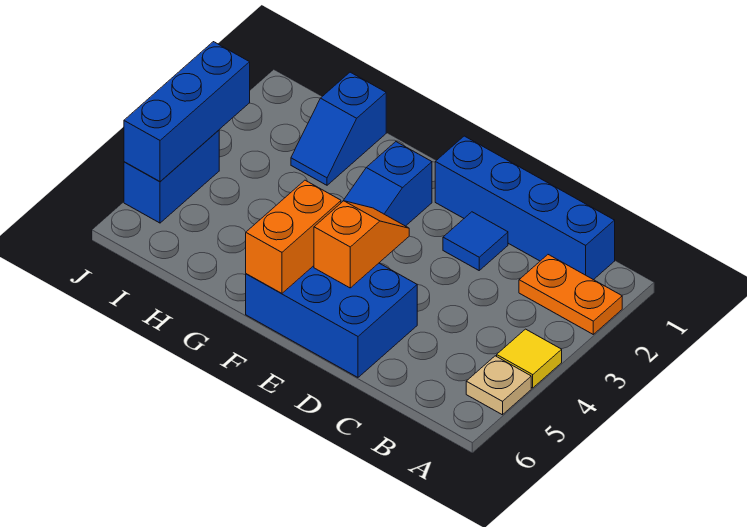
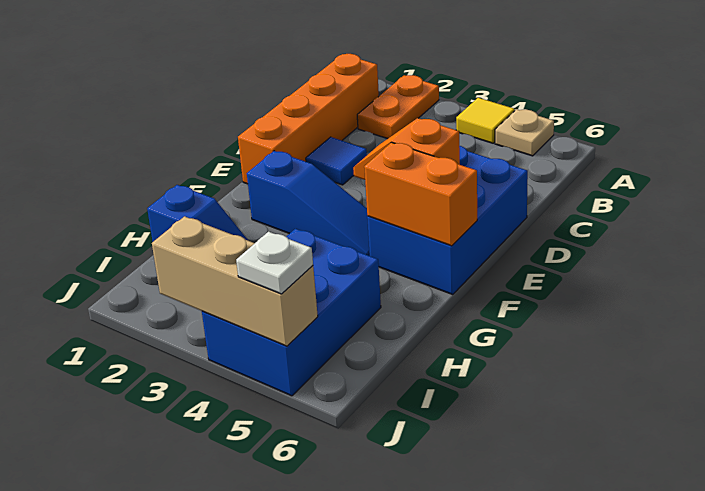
blue 1x4 brick [435,136,615,280] -> orange 1x4 brick [238,54,379,184]
blue 1x3 brick [124,42,250,182] -> tan 1x3 brick [152,216,318,346]
blue 1x2 brick [124,130,219,223] -> blue 2x3 brick [202,229,381,396]
none -> white 1x1 plate [236,231,313,294]

